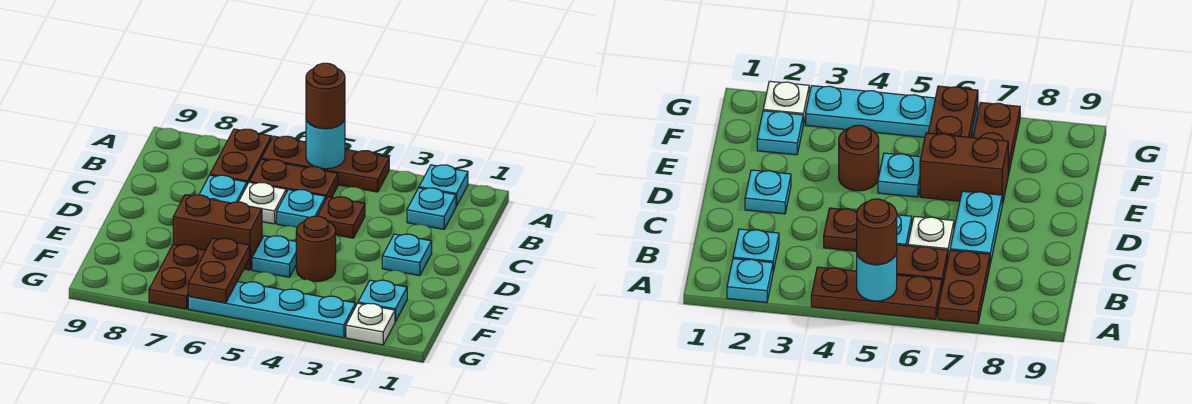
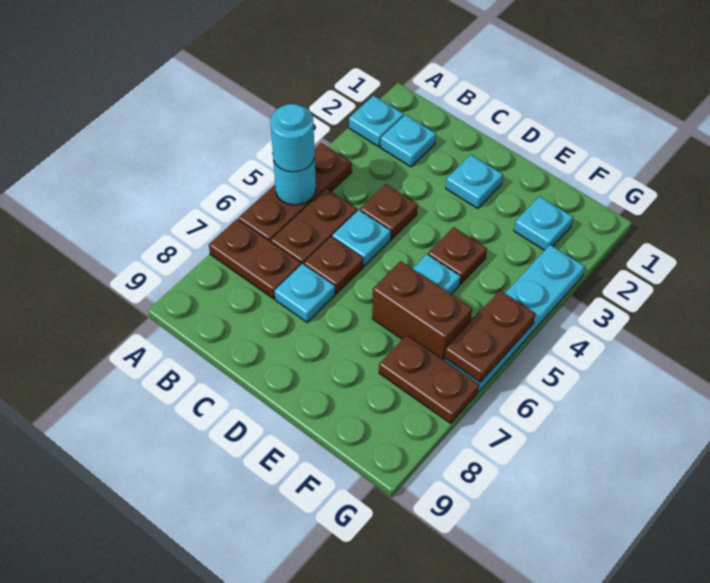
brown 1x1 round brick [306,63,345,129] -> cyan 1x1 round brick [270,104,315,172]
white 1x1 plate [239,182,286,224] -> brown 1x1 plate [304,237,363,294]
cyan 1x2 plate [199,175,247,203] -> cyan 1x1 plate [274,264,335,322]
brown 1x1 round brick [296,216,336,282] -> brown 1x1 plate [428,227,487,284]
brown 1x2 brick [173,195,262,270] -> brown 1x2 brick turned to [372,261,472,360]
brown 1x2 plate [188,238,250,303] -> brown 1x2 plate turned to [445,291,536,382]
white 1x1 plate [346,303,395,345] -> none

